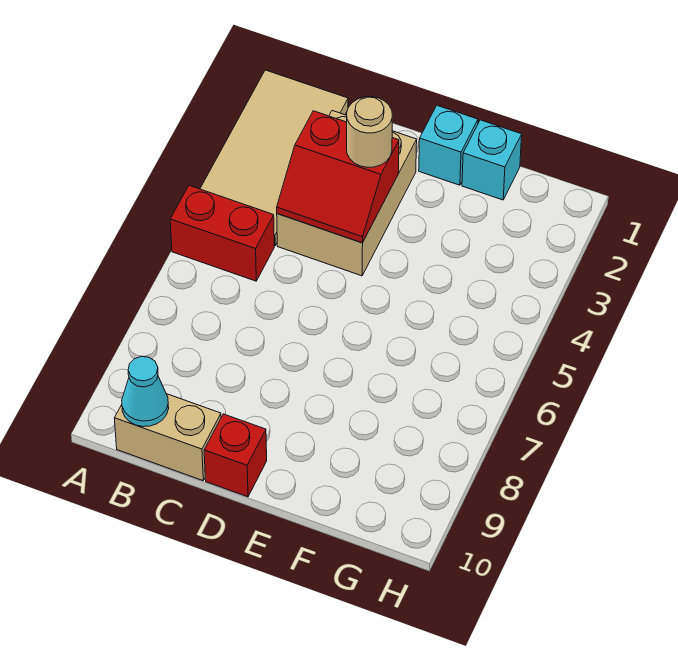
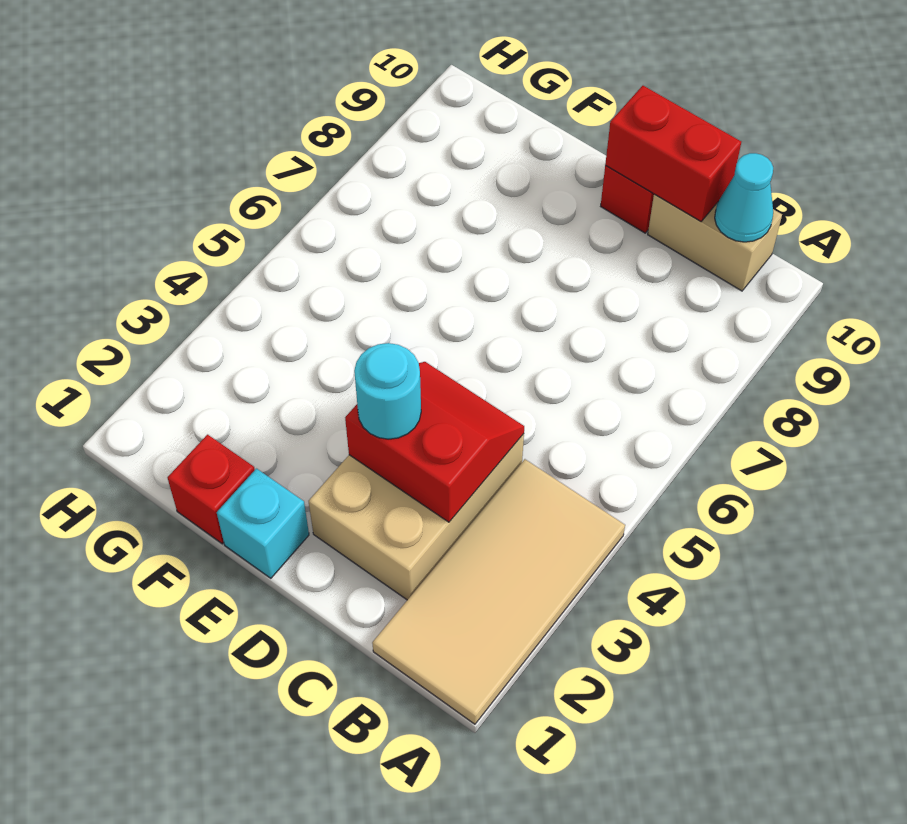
red 1x2 brick [170,186,274,281] -> red 1x2 brick moved to [605,86,741,222]
tan 1x1 round brick [347,97,392,167] -> cyan 1x1 round brick [354,343,421,439]
cyan 1x1 brick [462,120,522,200] -> red 1x1 brick [168,435,255,544]

